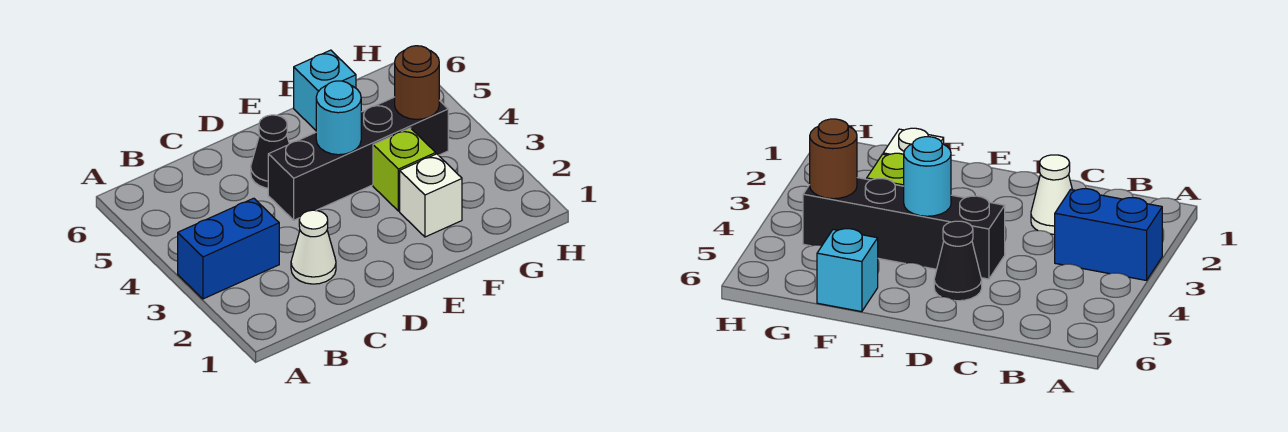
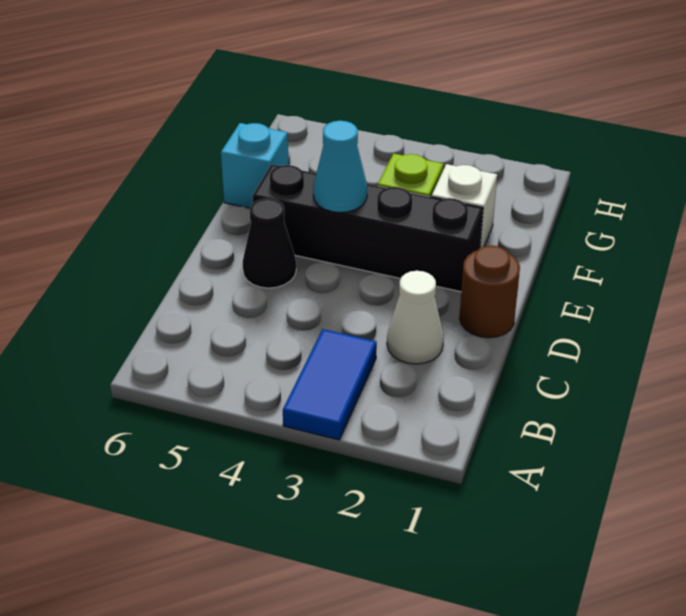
blue 1x2 brick [178,198,279,299] -> blue 1x2 tile [283,329,377,440]
black 1x4 brick [268,97,448,220] -> black 1x4 brick turned to [253,164,483,292]
cyan 1x1 round brick [316,81,361,155] -> cyan 1x1 cone [313,121,367,213]
brown 1x1 round brick [395,46,439,119] -> brown 1x1 round brick moved to [459,246,520,338]

